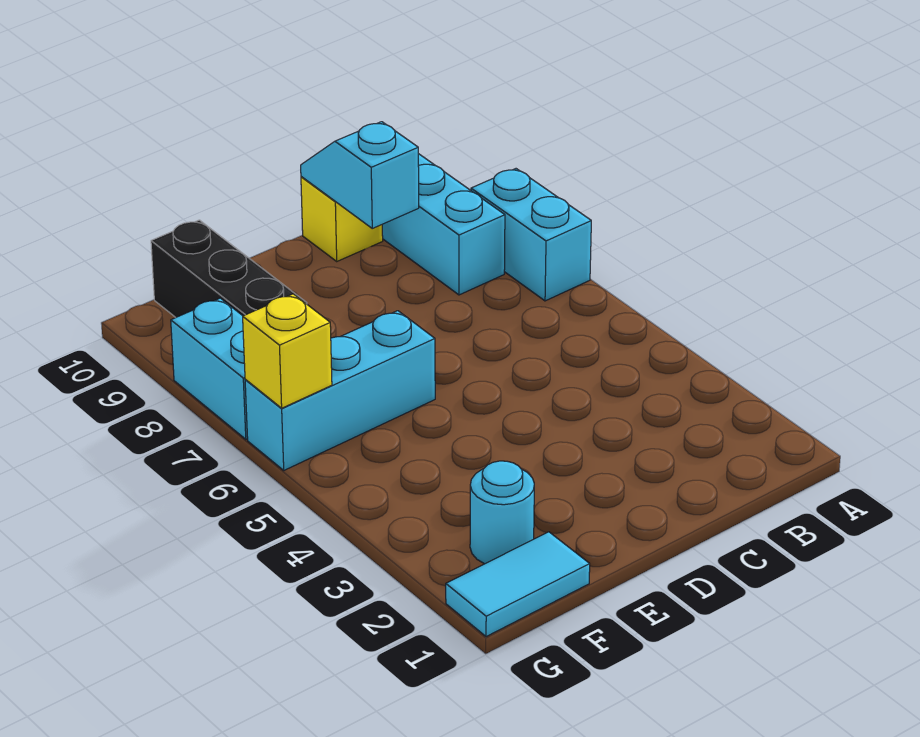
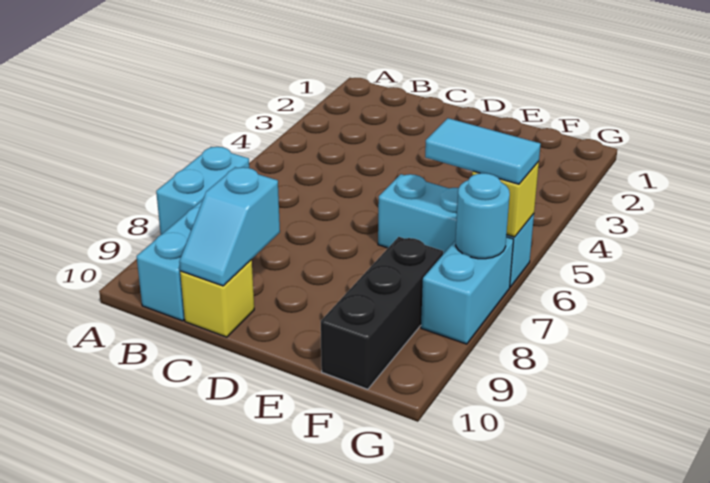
cyan 1x2 tile [446,532,590,637] -> cyan 1x2 tile moved to [425,118,541,184]
cyan 1x1 round brick [470,461,534,564] -> cyan 1x1 round brick moved to [456,173,510,259]

